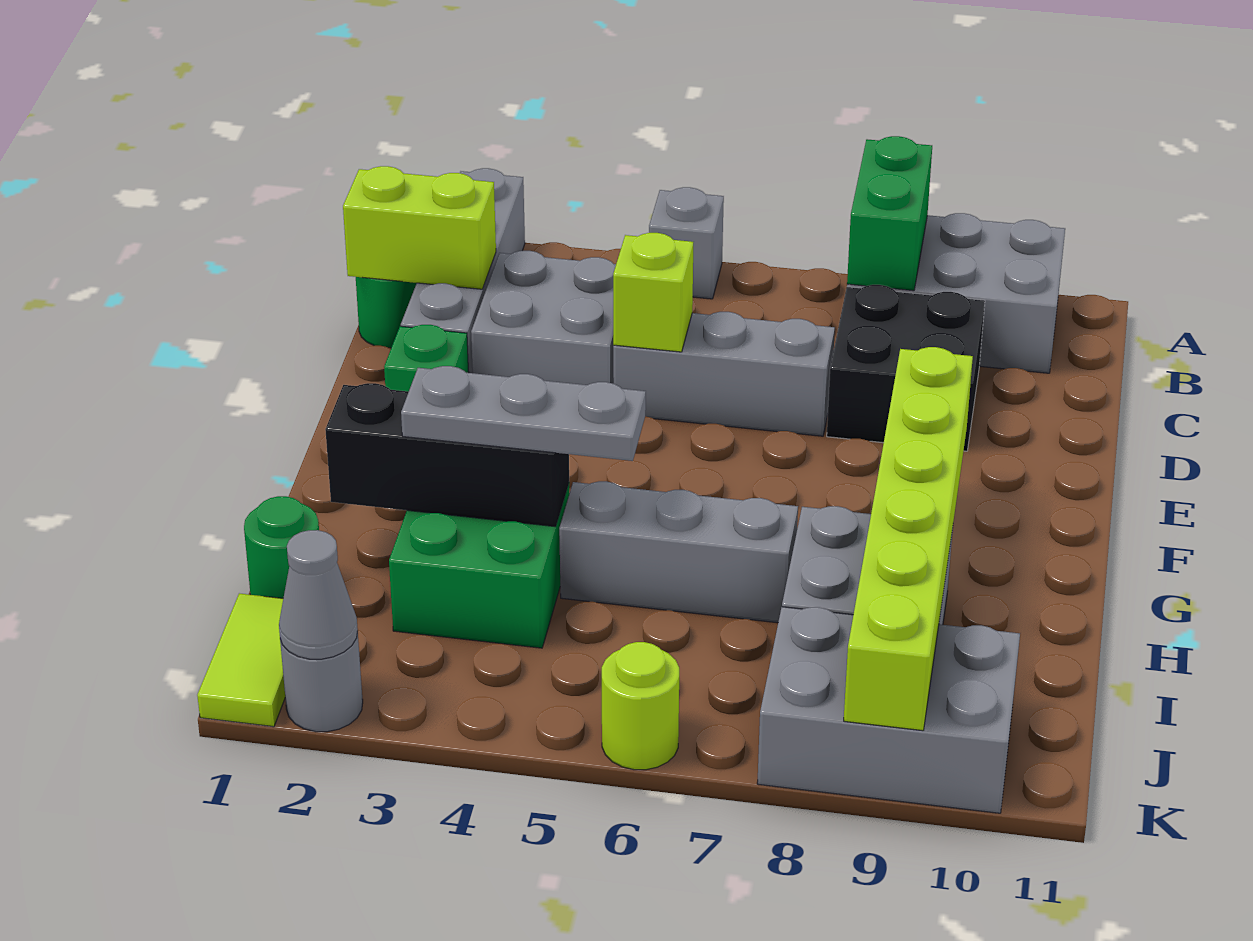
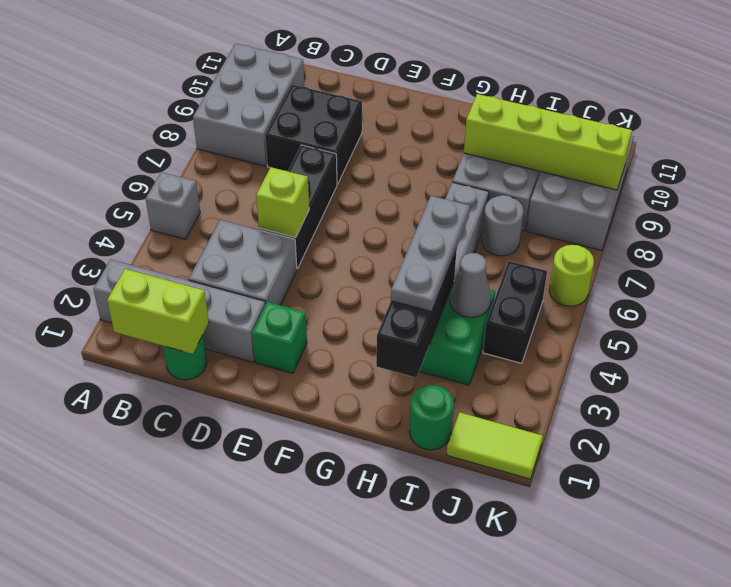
green 1x2 brick [847,136,932,291] -> none
lime 1x2 brick [343,166,496,289] -> lime 1x2 brick turned to [107,269,209,354]
grey 1x3 brick [613,312,835,436] -> black 1x3 brick [259,145,337,269]
lime 1x6 brick [844,347,973,731] -> lime 1x4 brick [464,94,632,190]
none -> black 1x2 brick [483,261,547,363]
grey 1x1 round brick [280,631,363,732] -> grey 1x1 round brick moved to [482,195,524,256]
grey 1x1 cone [279,530,358,659] -> grey 1x1 cone moved to [450,253,491,317]

